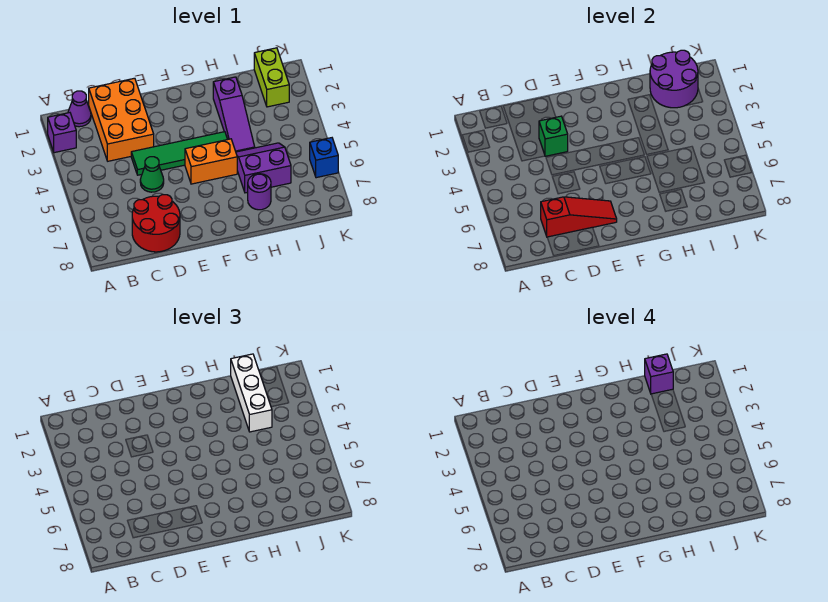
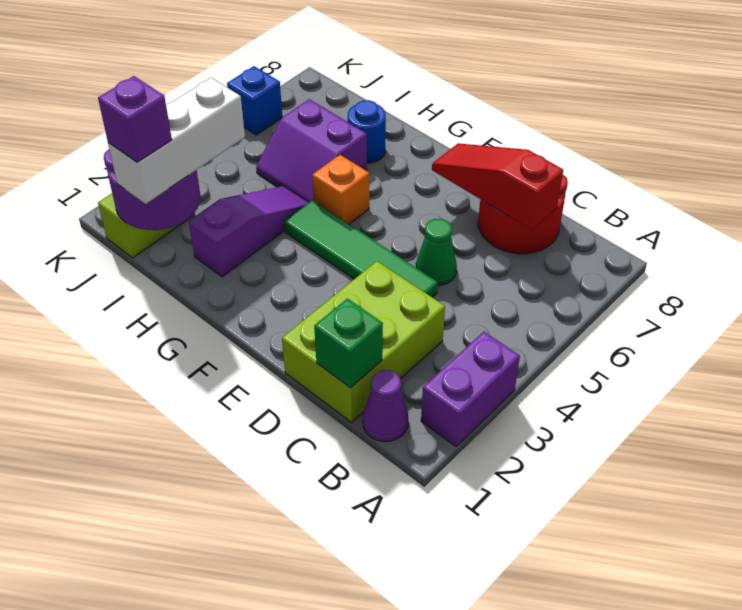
purple 1x1 brick [48,113,76,153] -> purple 1x2 brick [421,332,520,446]
orange 2x3 brick [88,78,154,161] -> lime 2x3 brick [282,261,445,422]
green 1x1 brick [539,116,568,156] -> green 1x1 brick moved to [314,299,383,388]
orange 1x2 brick [185,139,237,184] -> orange 1x1 brick [312,155,369,224]
purple 1x1 round brick [248,174,271,210] -> blue 1x1 round brick [348,100,386,163]

